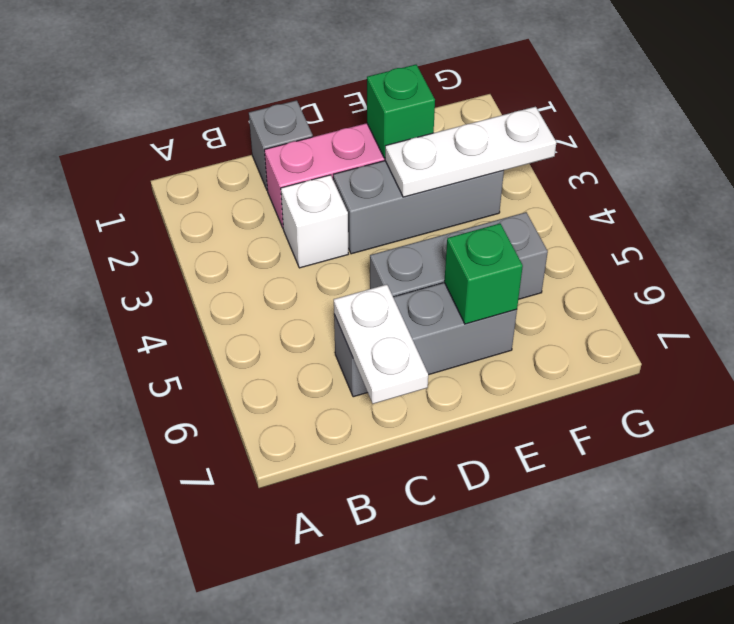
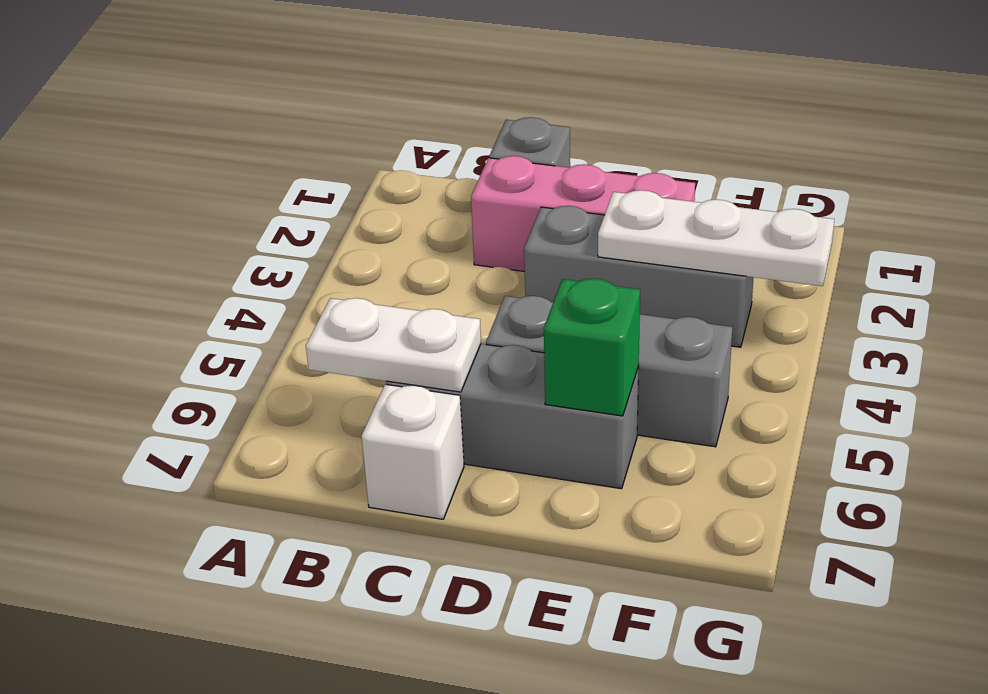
white 1x1 brick [281,175,348,268] -> white 1x1 brick moved to [362,384,464,519]
white 1x2 plate [334,284,428,404] -> white 1x2 plate turned to [306,298,481,392]
green 1x1 brick [367,65,435,158] -> none

